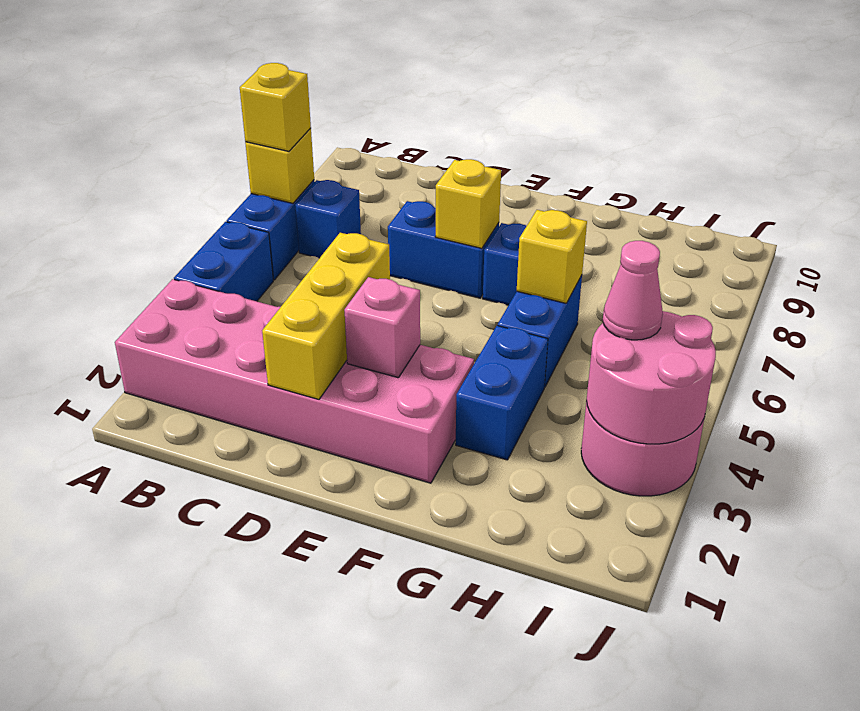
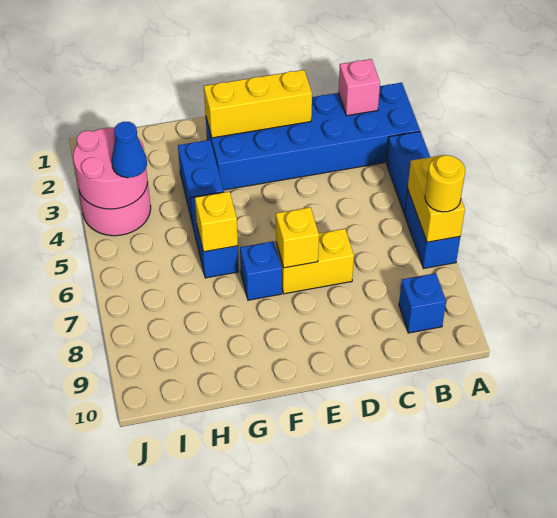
pink 2x6 brick [115,279,474,483] -> blue 2x6 brick [206,83,420,190]
yellow 1x1 brick [245,128,314,203] -> yellow 1x2 brick [408,155,465,242]
yellow 1x1 brick [240,63,311,151] -> yellow 1x1 round brick [425,155,465,212]
blue 1x1 brick [295,180,361,258] -> blue 1x1 brick moved to [399,273,446,333]
yellow 1x3 brick [262,233,390,399] -> yellow 1x3 brick turned to [204,70,312,138]
blue 1x2 brick [388,201,499,298] -> yellow 1x2 brick [276,229,354,294]
pink 1x1 brick [344,277,420,378] -> pink 1x1 brick moved to [338,59,380,116]
pink 1x1 cone [603,241,663,340] -> blue 1x1 cone [112,122,147,178]

